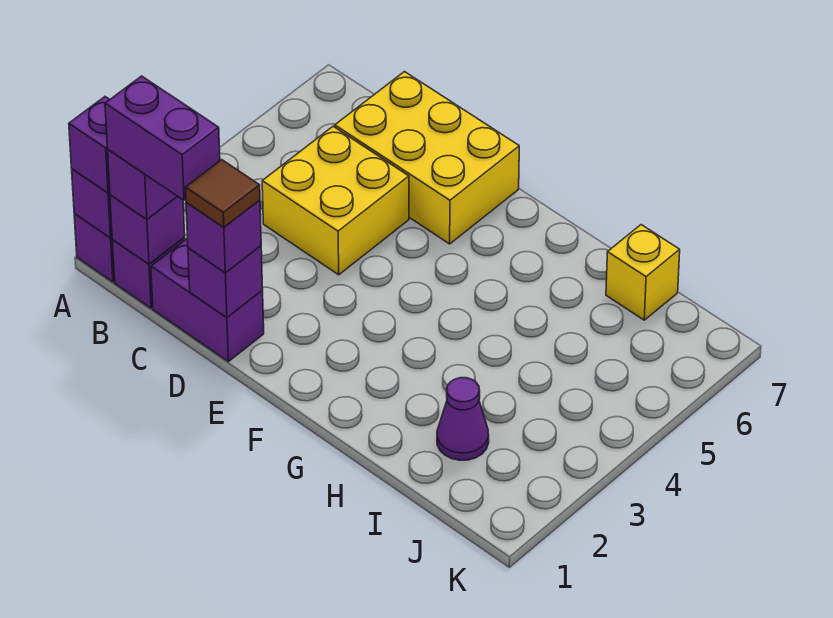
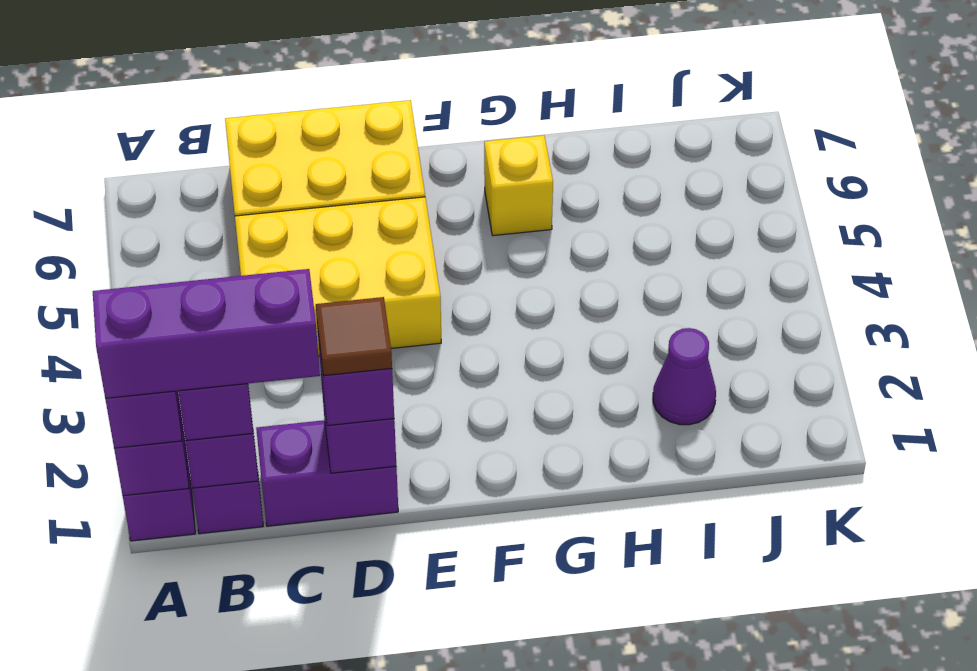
purple 1x2 brick [105,76,220,200] -> purple 1x3 brick [93,269,320,398]
yellow 2x2 brick [262,126,409,275] -> yellow 2x3 brick [235,197,441,356]
yellow 1x1 brick [606,225,680,320] -> yellow 1x1 brick moved to [484,135,553,236]

